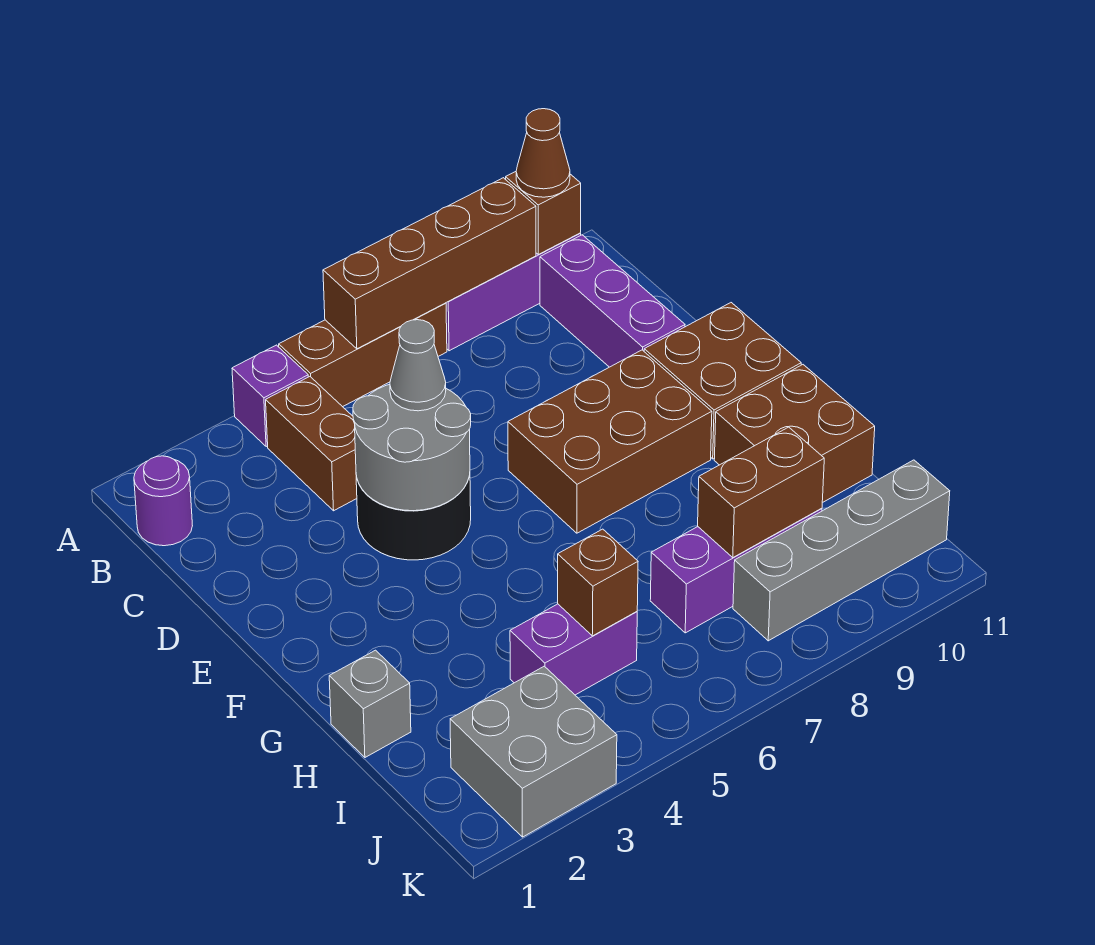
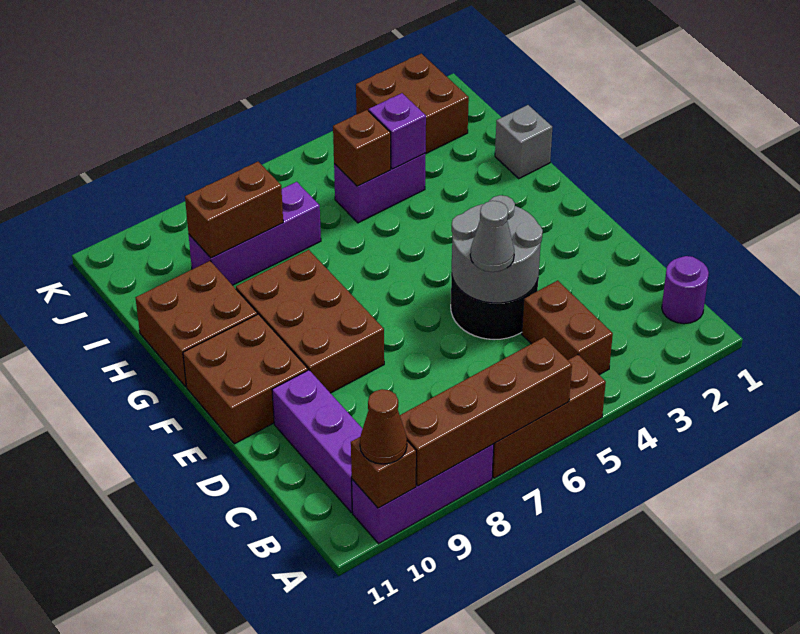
purple 1x1 brick [232,345,308,447] -> purple 1x1 brick moved to [369,93,426,169]
brown 2x3 brick [508,350,712,533] -> brown 2x3 brick turned to [236,250,384,393]
grey 2x2 brick [450,666,617,837] -> brown 2x2 brick [356,53,469,153]
grey 1x4 brick [733,460,950,641] -> none

